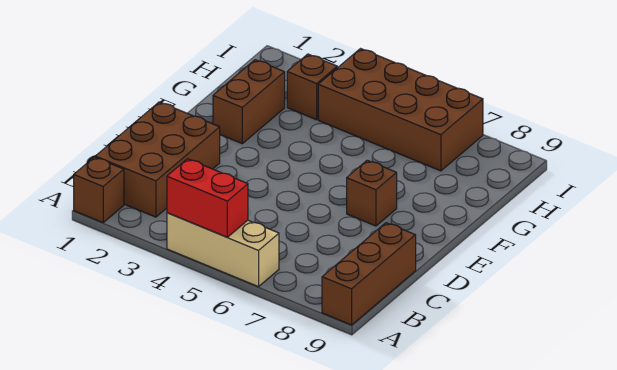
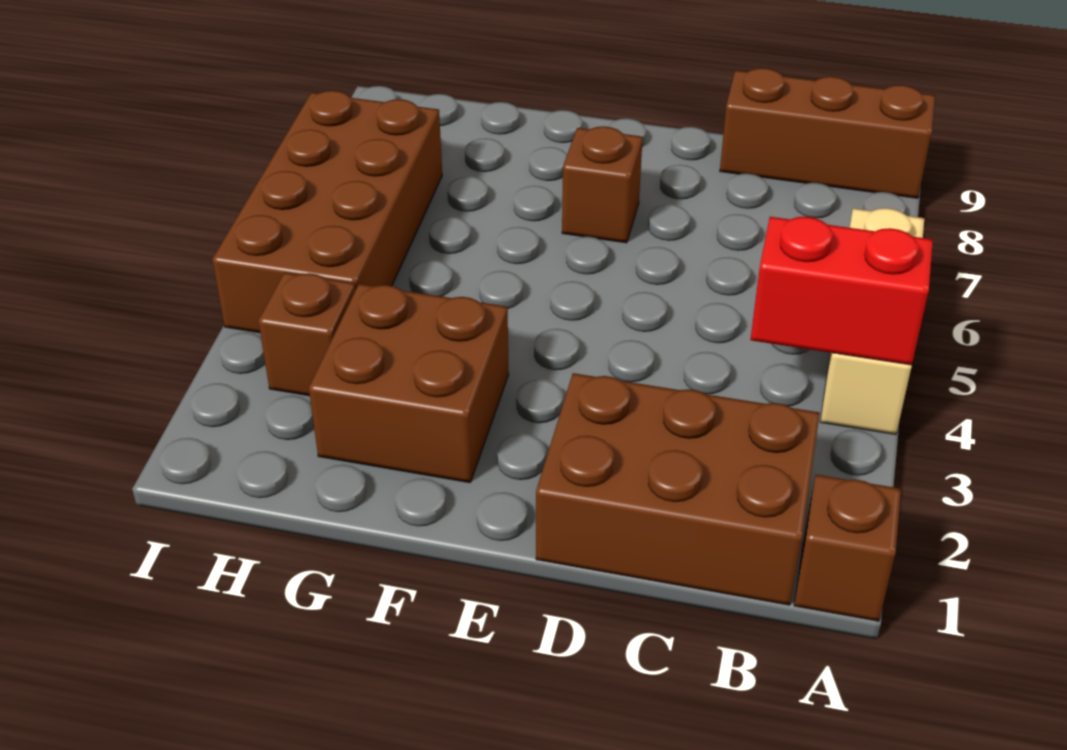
red 1x2 brick [167,159,248,237] -> red 1x2 brick turned to [750,217,933,365]
brown 1x2 brick [213,60,285,144] -> brown 2x2 brick [309,284,509,483]

